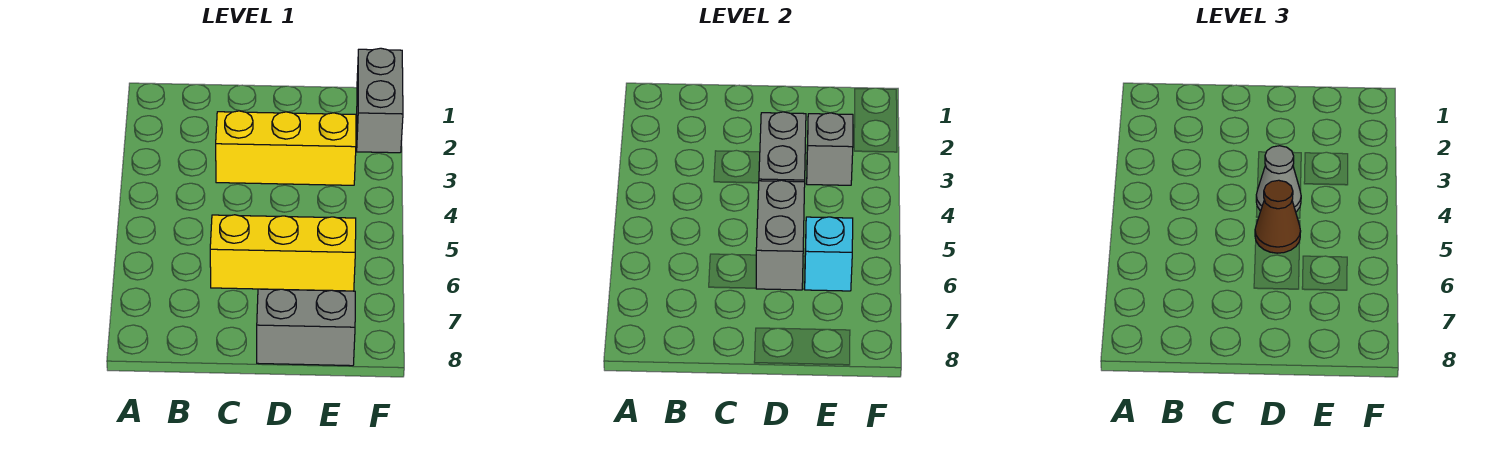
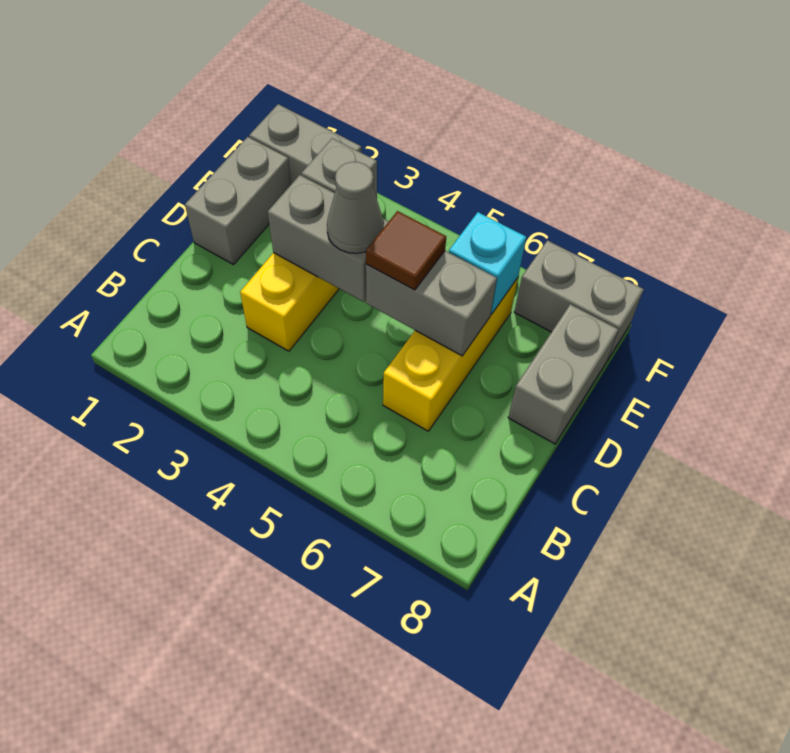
none -> grey 1x2 brick [185,137,291,265]
brown 1x1 cone [1255,180,1301,253] -> brown 1x1 tile [366,211,446,290]
none -> grey 1x2 brick [514,240,644,361]

